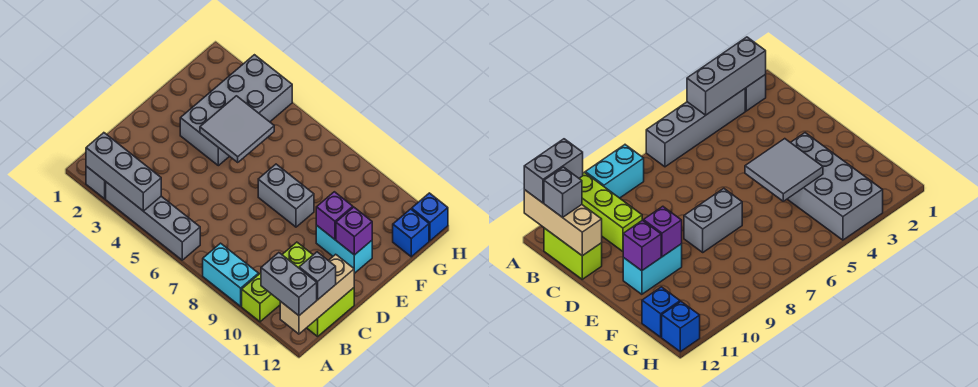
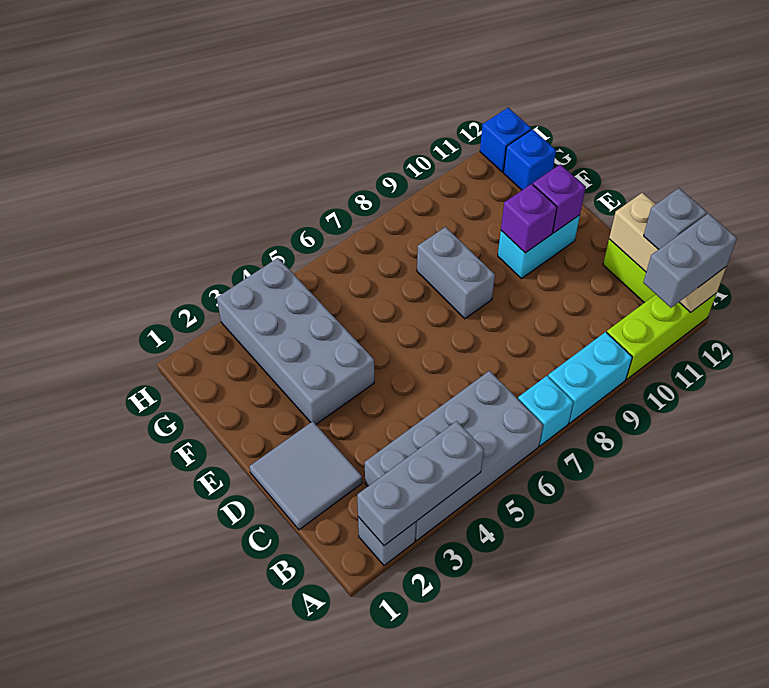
grey 1x4 brick [106,182,200,260] -> grey 2x4 brick [365,371,543,541]
none -> cyan 1x1 brick [518,376,573,446]
lime 1x3 brick [242,242,313,322] -> lime 1x3 brick turned to [607,293,717,379]
grey 2x2 tile [200,96,274,162] -> grey 2x2 tile moved to [249,421,362,530]
grey 1x2 brick [258,164,314,227] -> grey 1x2 brick turned to [417,227,495,319]

